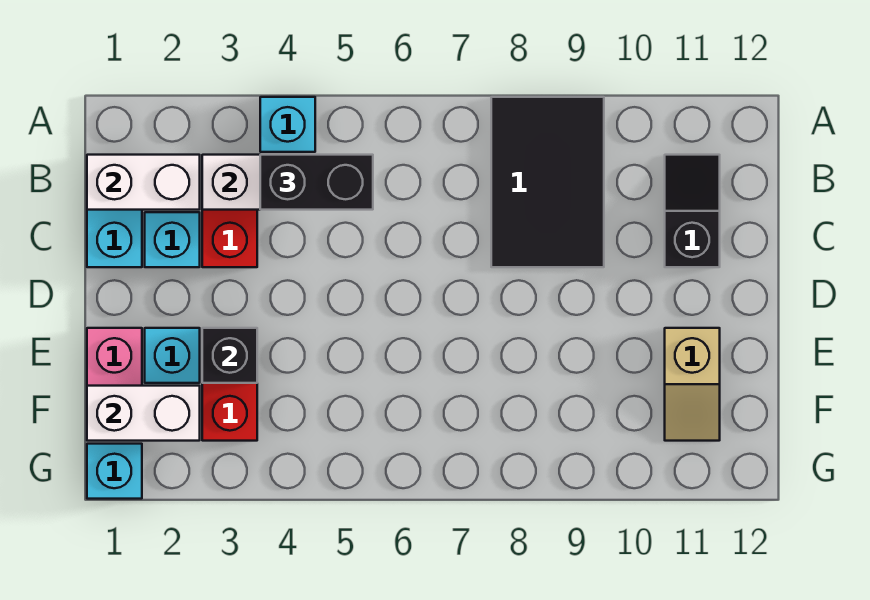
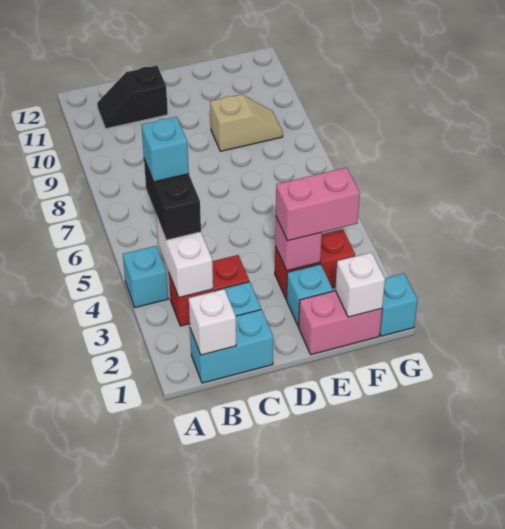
black 2x3 tile [491,97,604,267] -> none
white 1x2 brick [87,155,200,210] -> white 1x1 brick [189,289,236,355]
none -> cyan 1x1 brick [141,117,189,182]
black 1x1 brick [202,328,257,383] -> pink 1x1 brick [275,217,322,271]
none -> pink 1x2 brick [276,167,360,241]
tan 1x2 slope [665,328,720,441] -> tan 1x2 slope moved to [210,94,283,151]
white 1x2 brick [87,386,200,441] -> white 1x1 brick [335,252,385,317]

